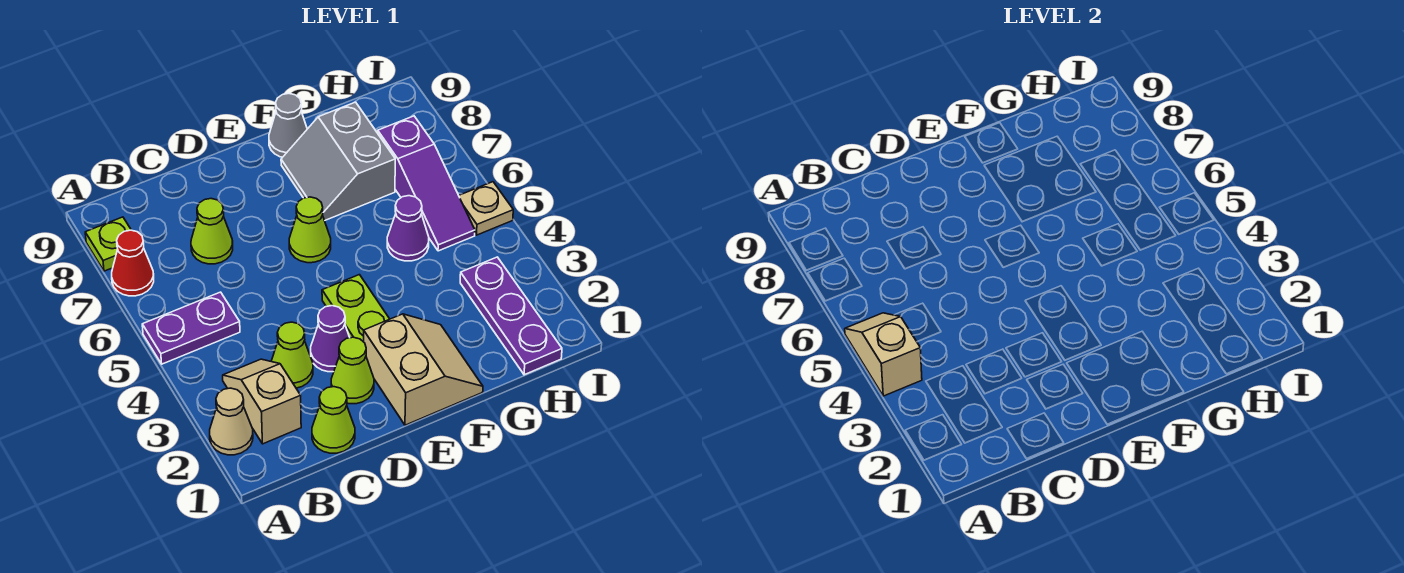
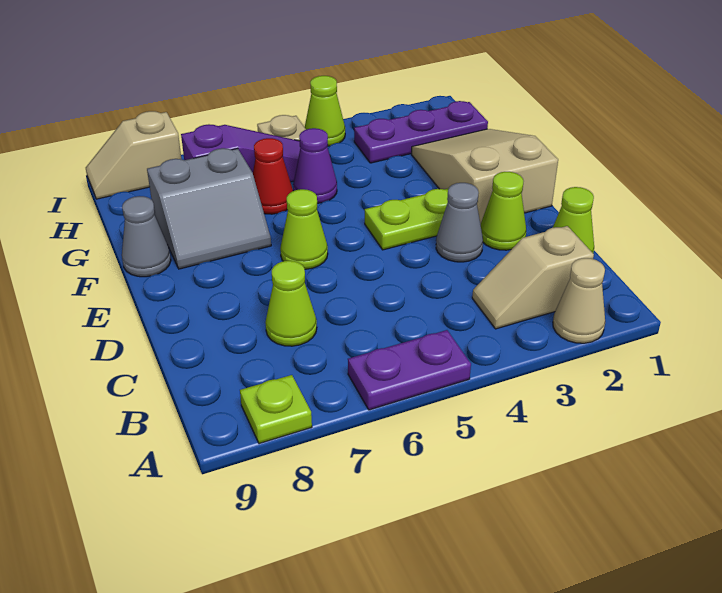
tan 1x2 slope [845,313,922,396] -> tan 1x2 slope moved to [86,111,181,199]
purple 1x2 plate [142,292,240,364] -> purple 1x2 plate turned to [348,330,471,410]
red 1x1 cone [112,230,154,296] -> red 1x1 cone moved to [253,138,293,214]
lime 1x1 cone [271,322,313,388] -> lime 1x1 cone moved to [305,76,345,146]
purple 1x1 cone [311,306,350,372] -> grey 1x1 cone [436,183,483,262]
tan 2x2 slope [364,314,483,425] -> tan 2x3 slope [412,129,558,224]

